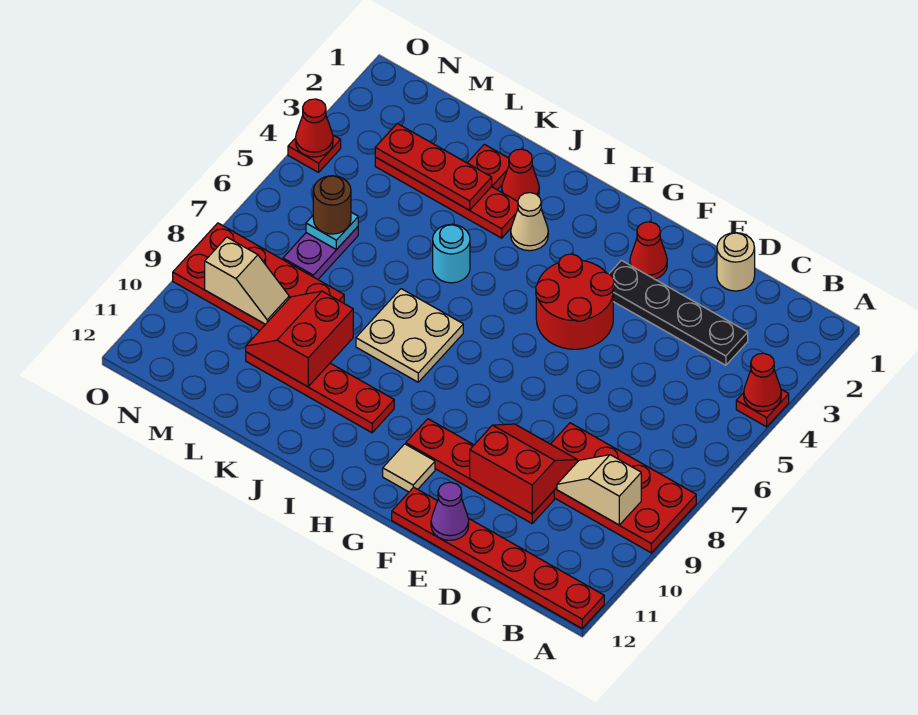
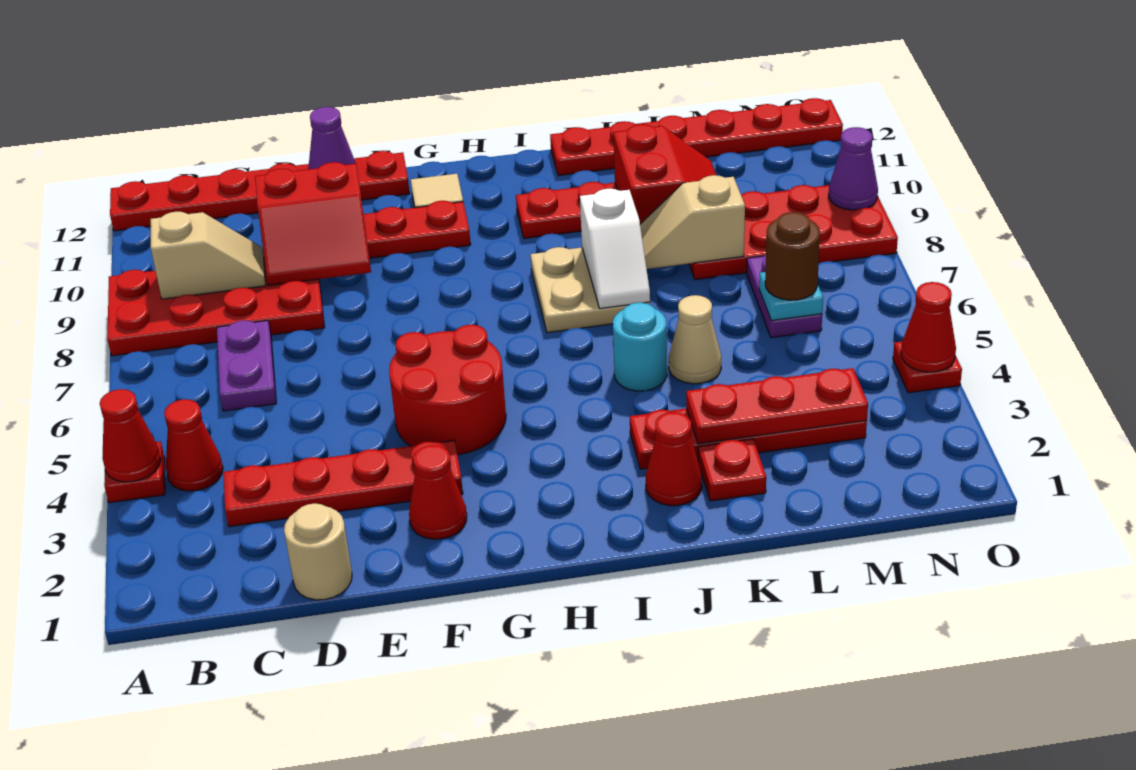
none -> red 1x1 cone [164,399,223,491]
black 1x4 plate [609,260,748,365] -> red 1x4 plate [223,440,463,527]
none -> purple 1x2 plate [217,320,276,411]
tan 1x1 cone [511,193,548,251] -> tan 1x1 cone moved to [669,295,722,384]
none -> white 1x2 slope [580,189,650,309]
none -> red 1x6 plate [550,98,843,176]
tan 1x2 slope [205,237,289,324] -> tan 1x2 slope moved to [640,175,745,269]
none -> purple 1x1 cone [829,127,878,210]

